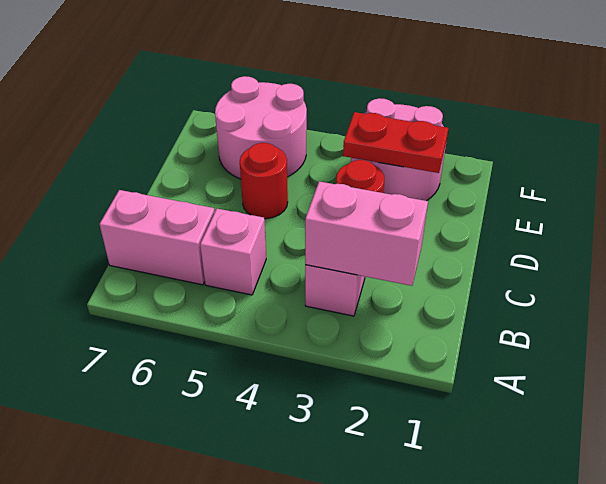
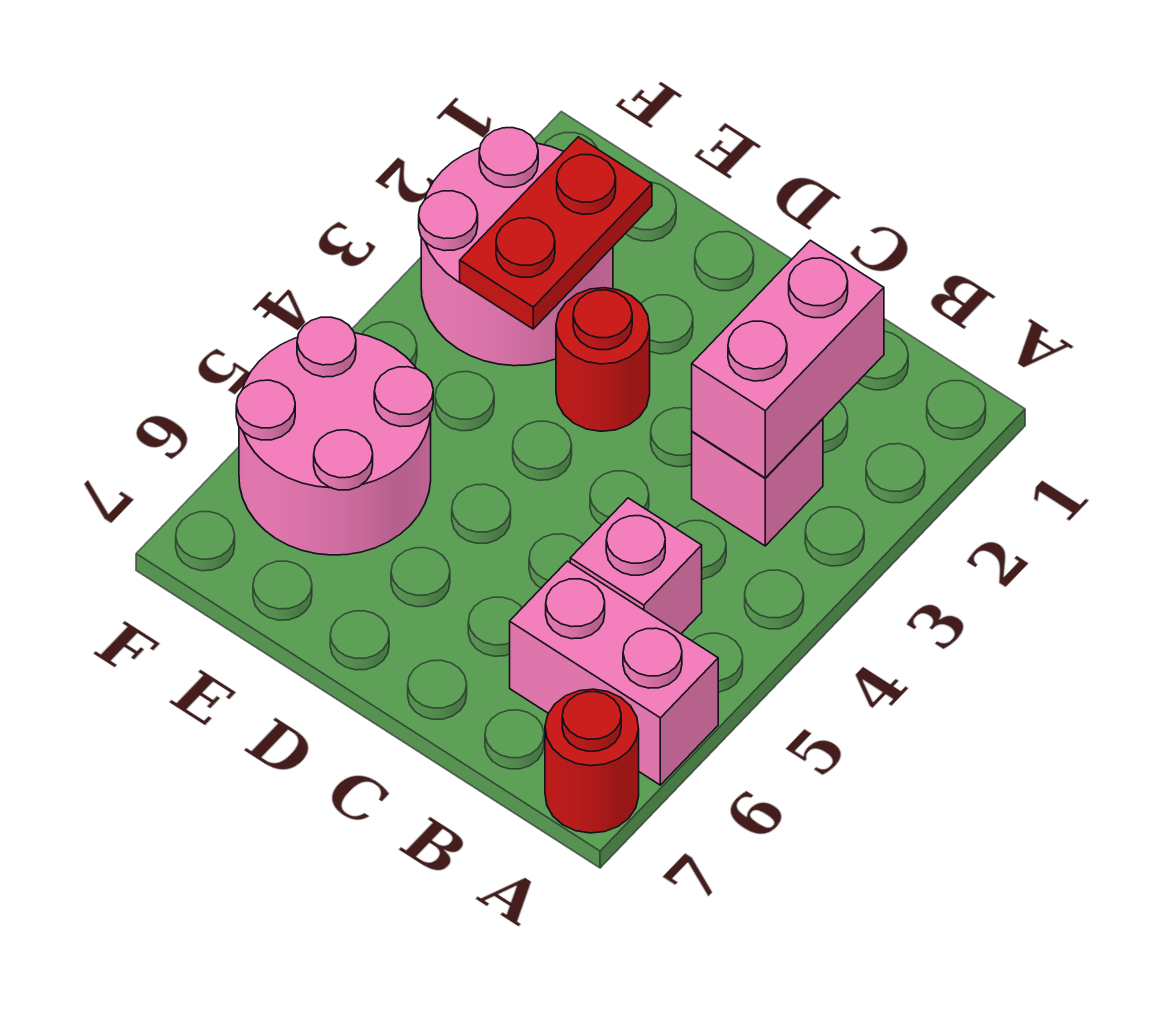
pink 1x2 brick [99,190,215,285] -> pink 1x2 brick turned to [510,561,718,785]
red 1x1 round brick [240,143,288,219] -> red 1x1 round brick moved to [545,689,639,833]

